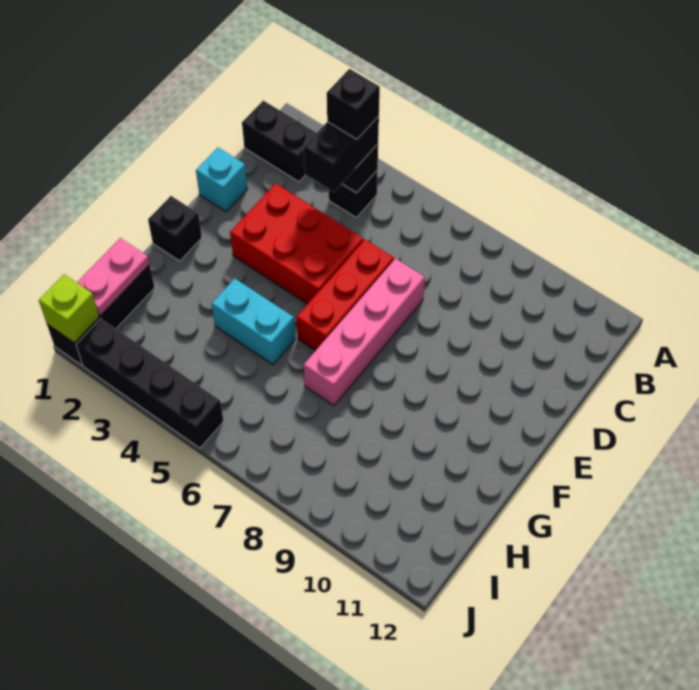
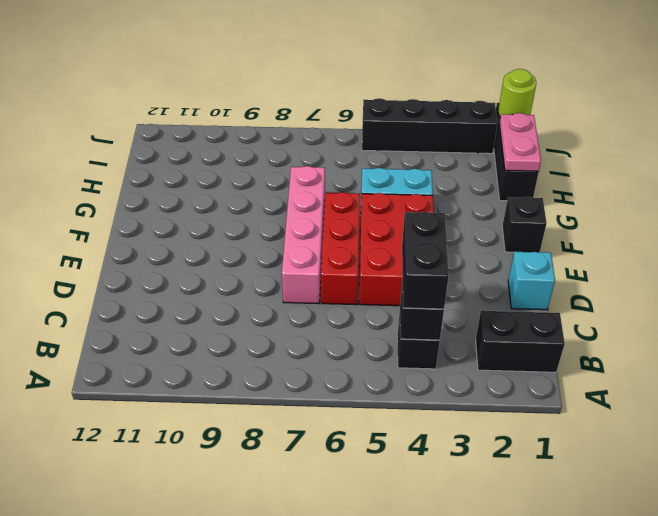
black 1x1 brick [327,69,380,139] -> none
red 2x3 brick [230,183,363,304] -> red 2x3 brick turned to [359,193,434,306]
lime 1x1 brick [39,274,99,343] -> lime 1x1 round brick [498,69,536,117]

